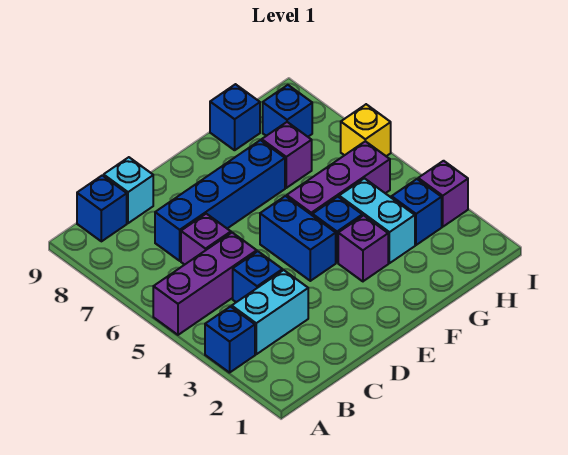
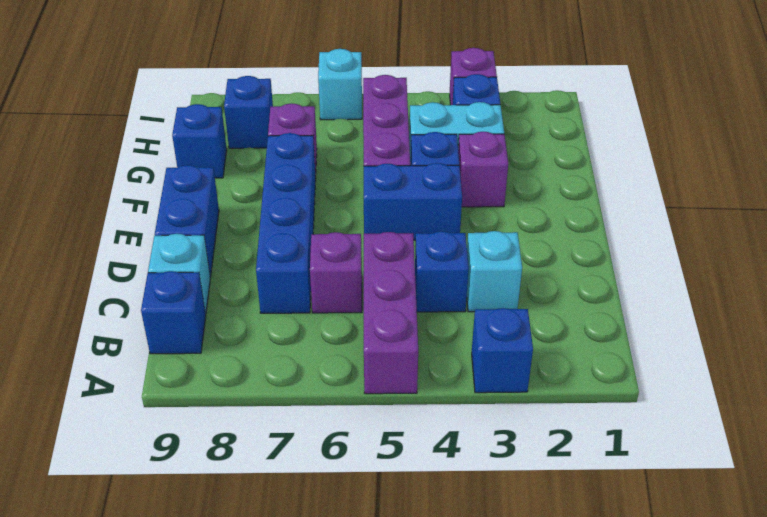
cyan 1x2 brick [232,270,308,354] -> cyan 1x1 brick [467,231,522,312]
none -> blue 1x2 brick [155,165,219,277]
yellow 1x1 brick [341,104,391,156] -> cyan 1x1 brick [318,49,362,120]

